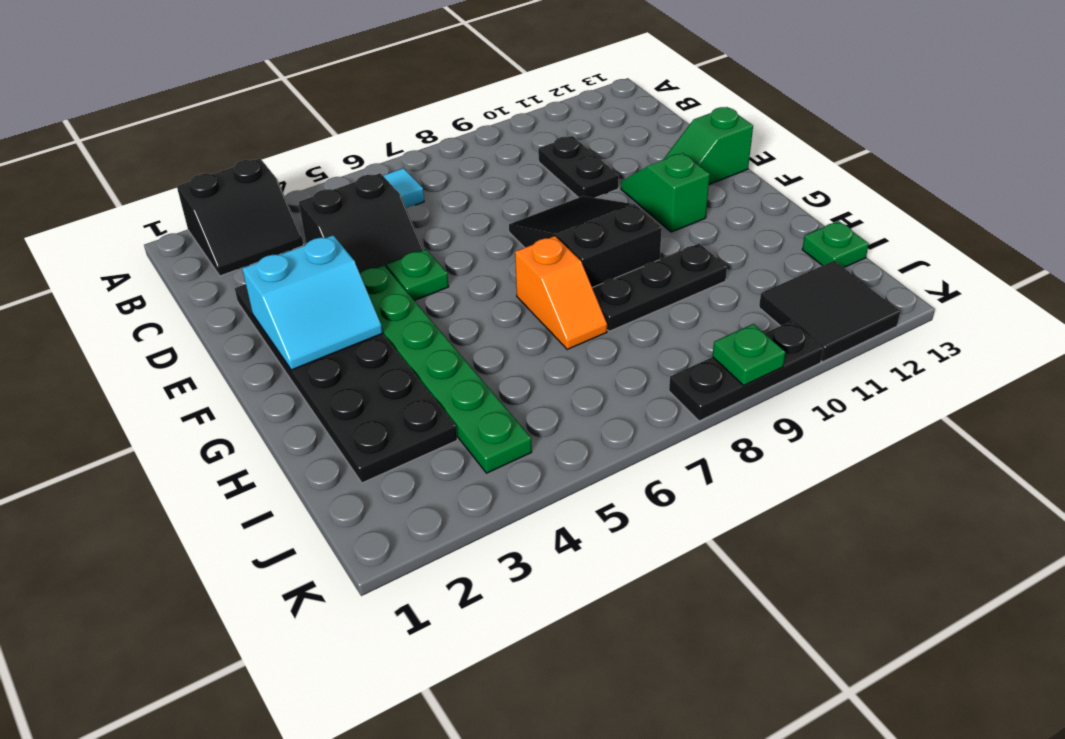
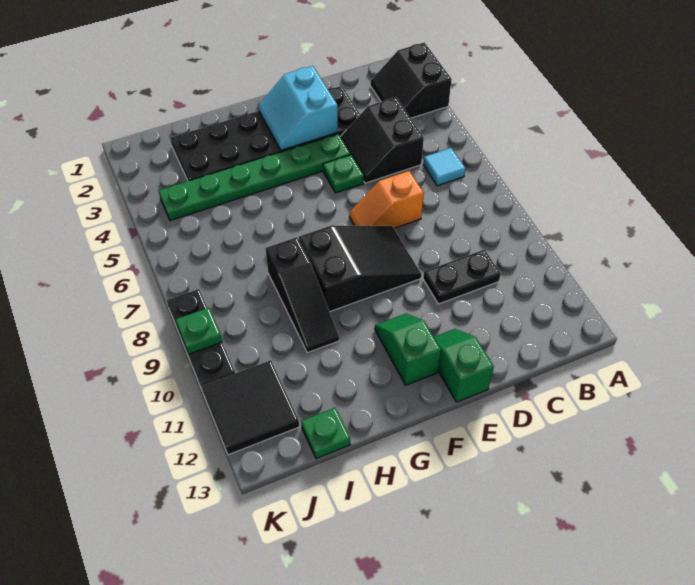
green 1x2 slope [621,153,710,232] -> green 1x2 slope turned to [375,314,441,385]
orange 1x2 slope [515,236,607,349] -> orange 1x2 slope moved to [349,171,424,228]
black 1x3 plate [592,243,727,331] -> black 1x3 slope [266,237,339,353]

